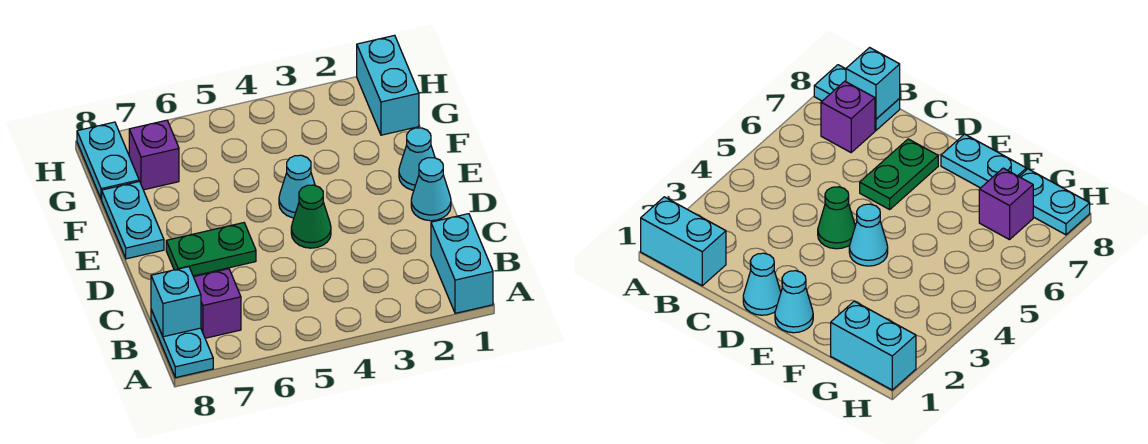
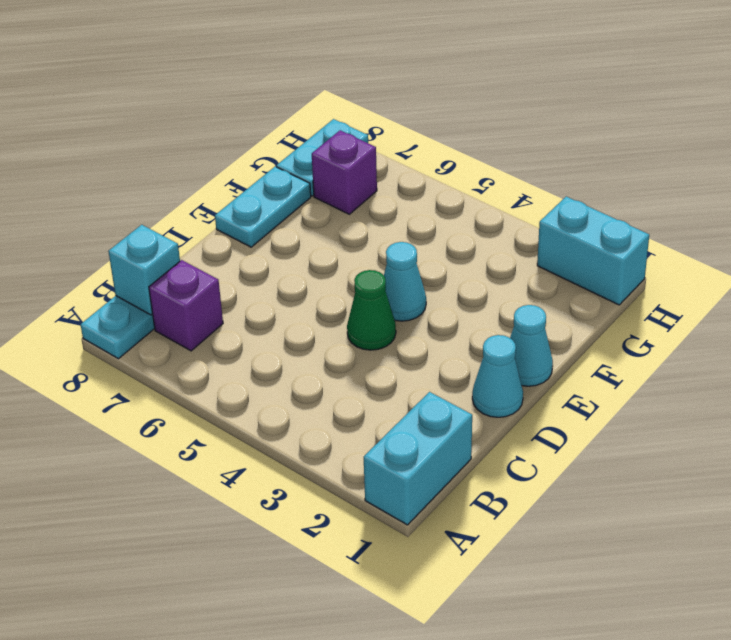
green 1x2 plate [166,223,256,276] -> none
cyan 1x2 brick [357,35,419,135] -> cyan 1x2 brick turned to [537,197,649,305]

